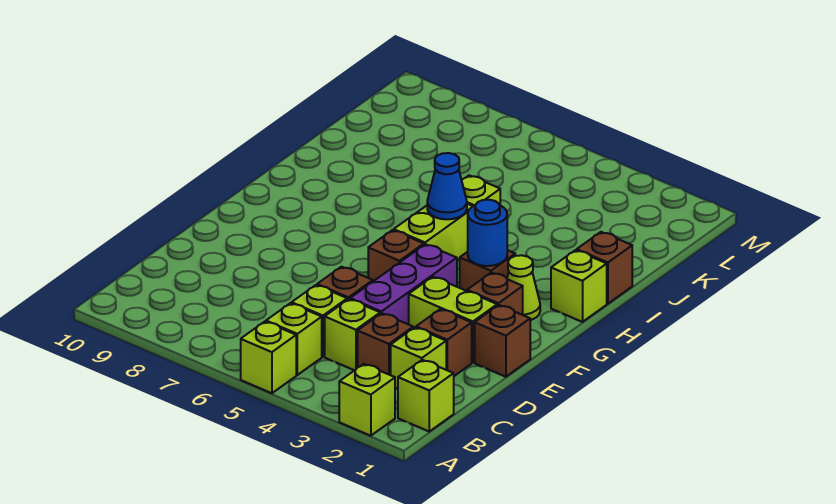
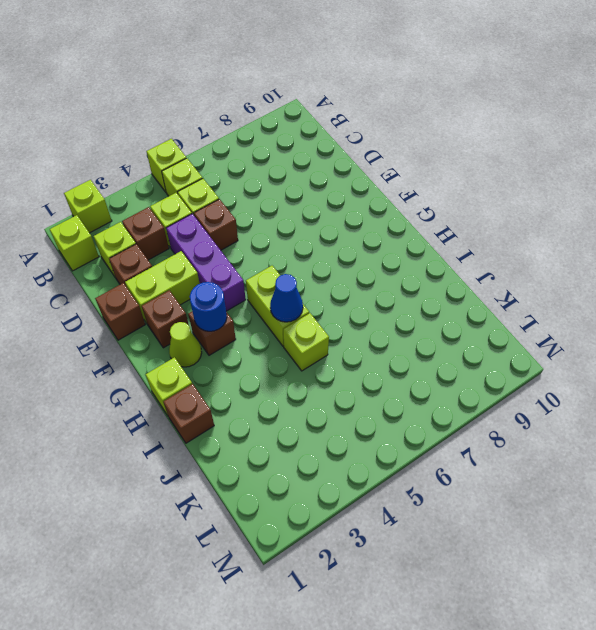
brown 1x1 brick [368,230,424,281] -> none

